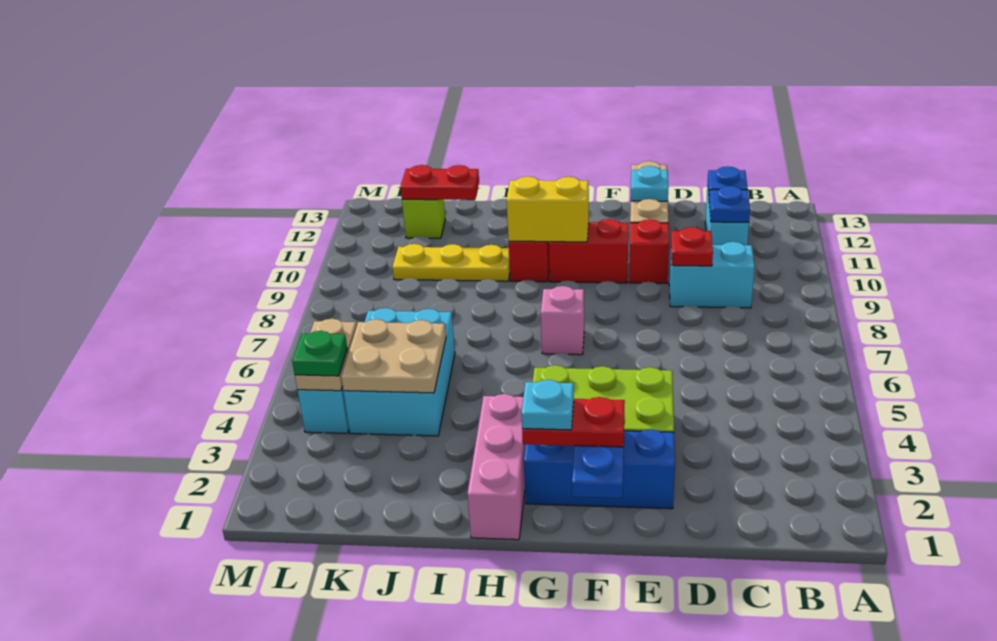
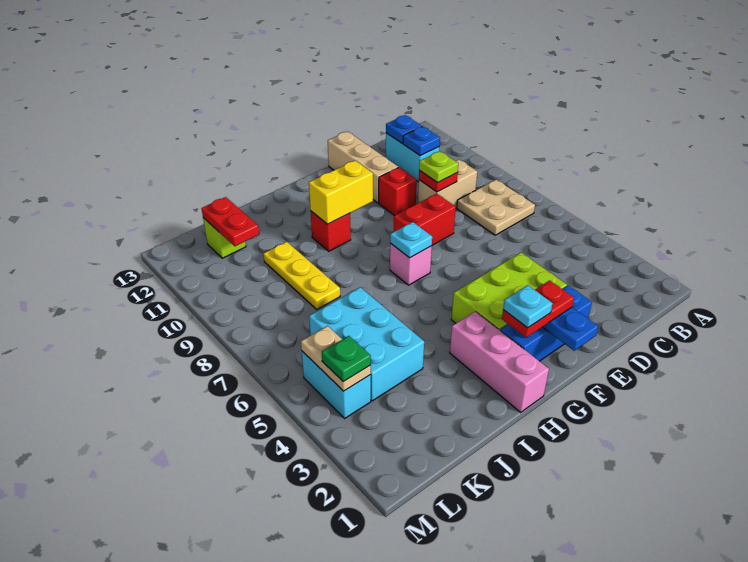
cyan 1x2 brick [669,242,755,308] -> tan 1x2 brick [418,160,477,208]
none -> lime 1x1 plate [419,151,458,183]
cyan 1x1 plate [631,166,668,201] -> cyan 1x1 plate moved to [390,222,432,258]
red 1x2 brick [549,219,628,283] -> red 1x2 brick moved to [394,194,456,245]
yellow 1x3 plate [393,244,510,281] -> yellow 1x3 plate turned to [263,242,340,309]
tan 2x2 plate [341,319,446,393] -> tan 2x2 plate moved to [457,180,535,235]
red 1x2 plate [400,165,479,200] -> red 1x2 plate turned to [201,197,259,246]

